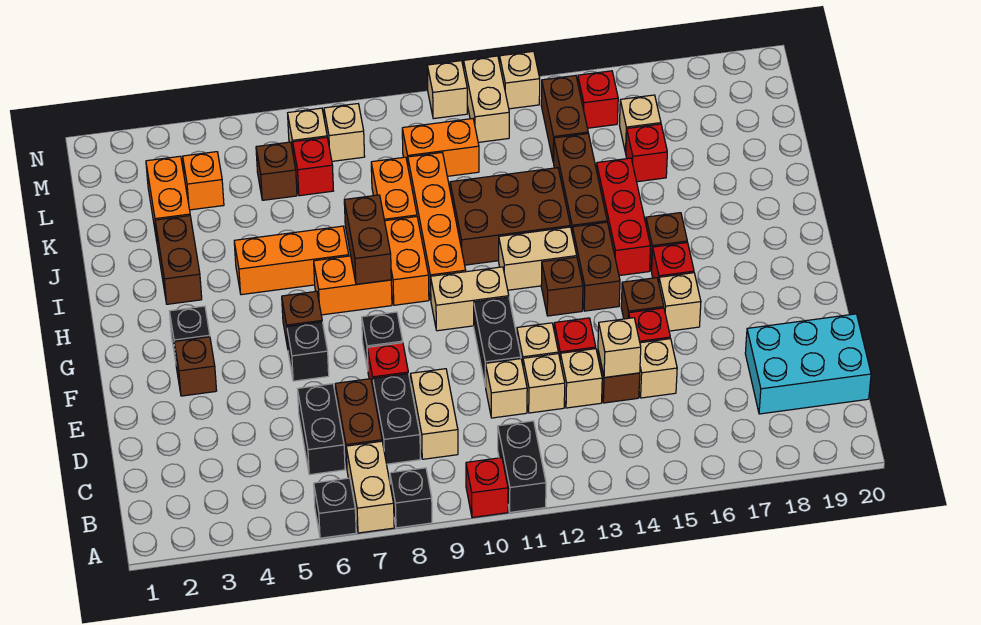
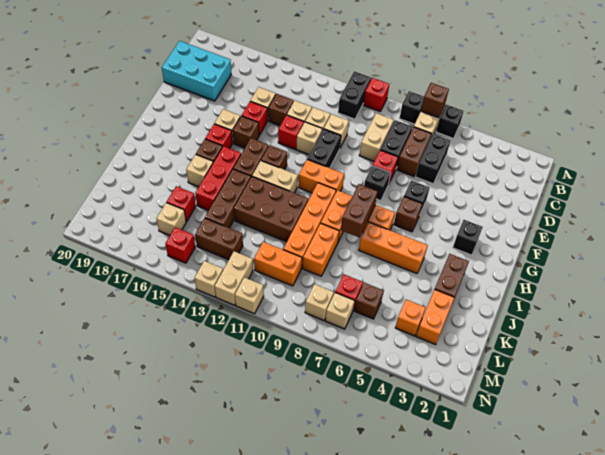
tan 1x1 brick [598,318,641,378] -> tan 1x1 brick moved to [186,154,213,187]
brown 1x1 brick [174,337,217,396] -> brown 1x1 brick moved to [421,83,449,118]
tan 1x2 brick [431,267,509,331] -> orange 1x2 brick [298,160,344,193]
brown 1x2 brick [541,75,588,162] -> brown 1x2 brick turned to [195,218,243,260]

